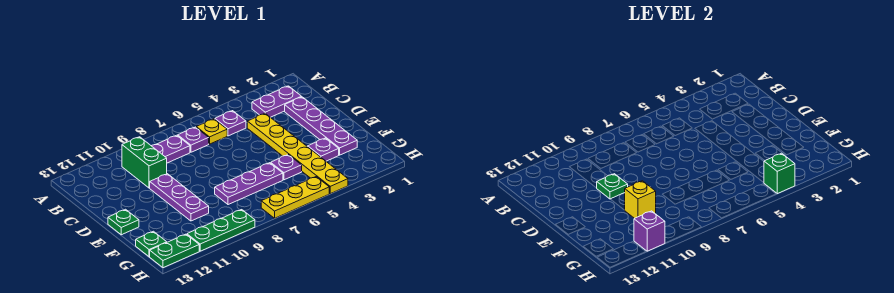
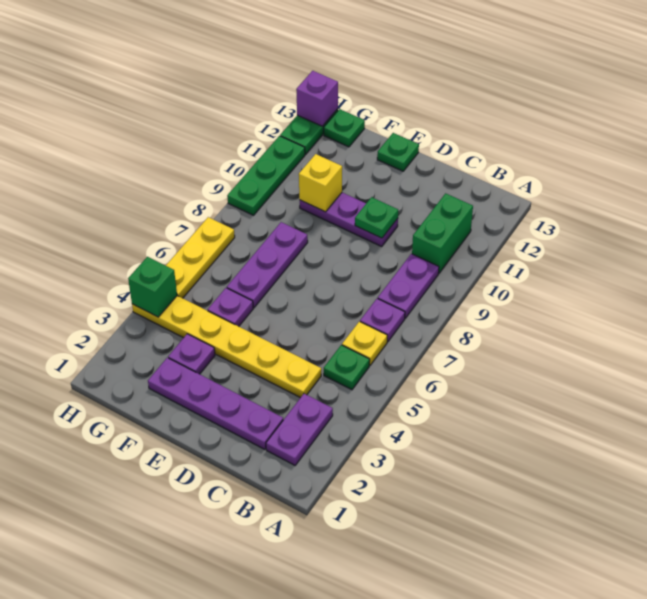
purple 1x1 plate [215,111,246,136] -> green 1x1 plate [324,345,370,390]
green 1x2 brick [122,137,167,188] -> green 1x2 brick turned to [412,193,473,273]
purple 1x1 brick [634,211,665,251] -> purple 1x1 brick moved to [296,71,338,126]

